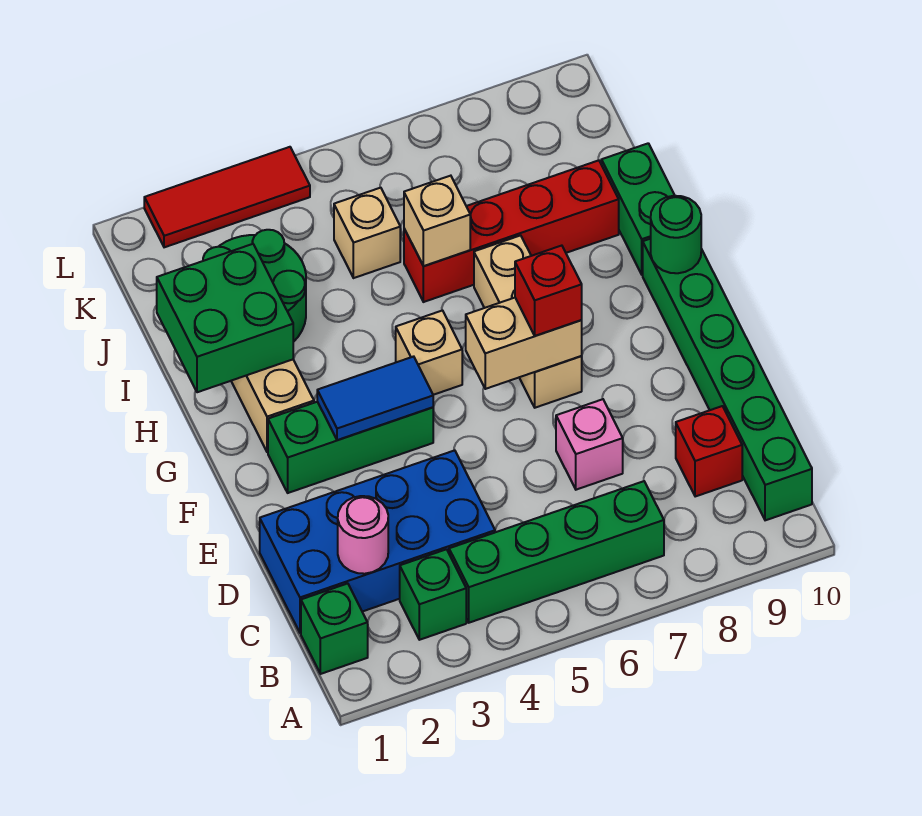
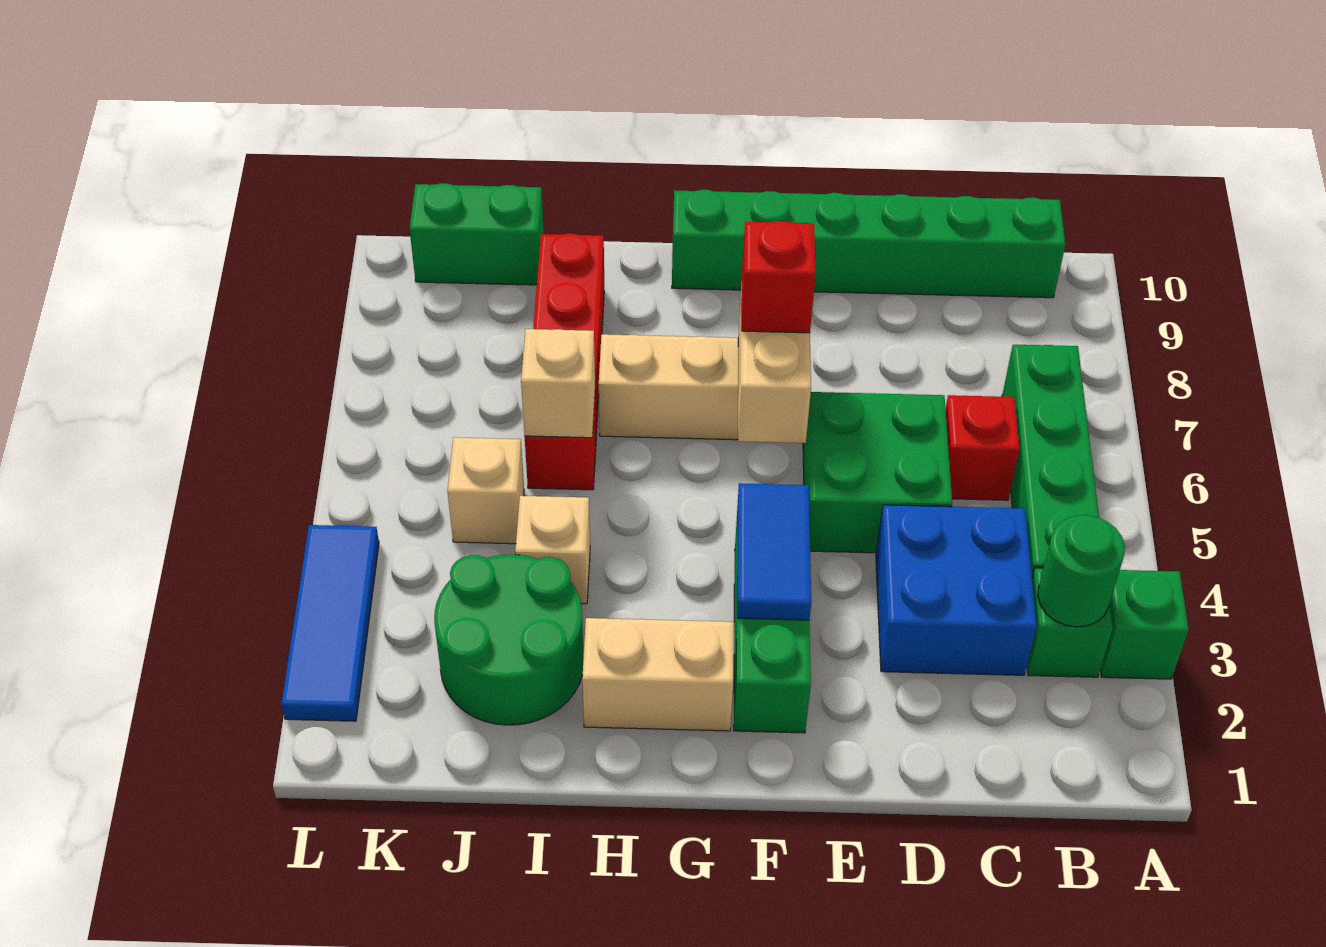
green 1x1 brick [301,583,368,674] -> green 1x1 brick moved to [1100,570,1189,679]
blue 2x4 brick [260,450,495,633] -> blue 2x2 brick [876,505,1037,675]
pink 1x1 round brick [338,496,388,574] -> none
red 1x1 brick [676,406,742,497] -> red 1x1 brick moved to [946,395,1020,500]
pink 1x1 brick [556,399,623,490] -> none
tan 1x1 brick [396,311,462,395] -> tan 1x1 brick moved to [515,496,590,604]
green 1x1 round brick [651,196,701,273] -> green 1x1 round brick moved to [1038,515,1125,627]
green 2x2 brick [157,244,293,392] -> green 2x2 brick moved to [803,392,952,553]
green 1x2 brick [601,143,675,275] -> green 1x2 brick moved to [409,183,544,285]
red 1x3 tile [144,147,310,247] -> blue 1x3 tile [281,525,379,721]

